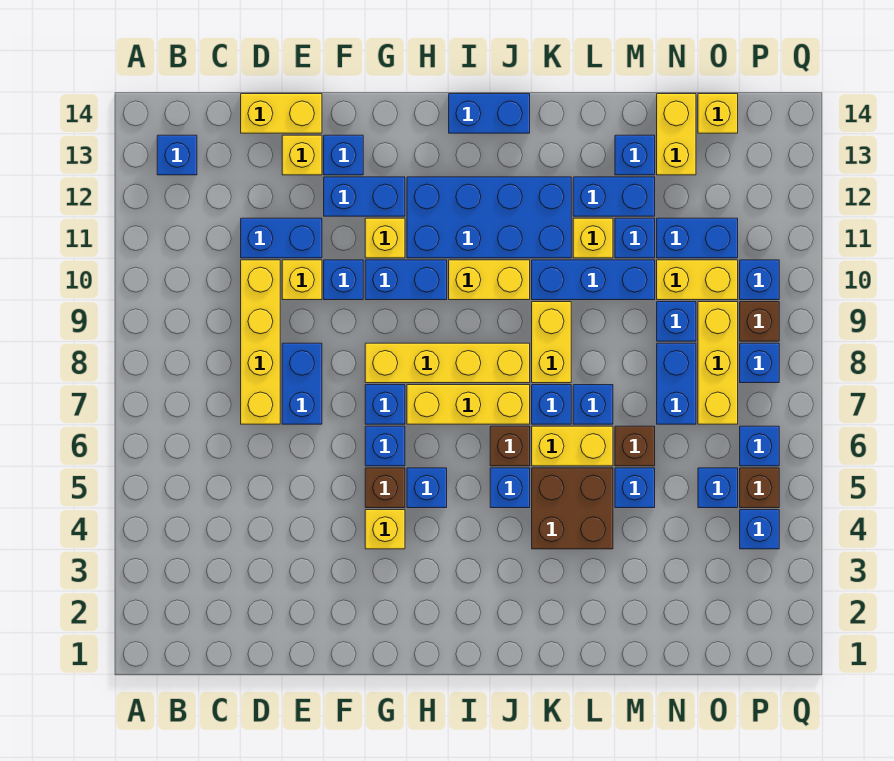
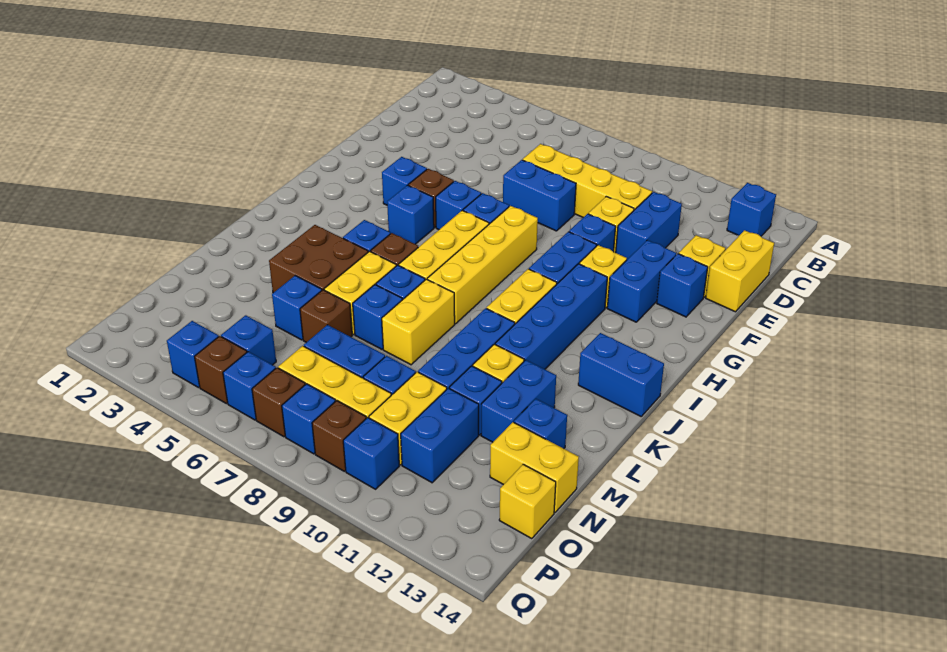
yellow 1x1 brick [365,510,405,549] -> blue 1x1 brick [382,157,427,205]
blue 2x4 brick [407,177,571,258] -> blue 1x4 brick [495,264,607,369]
blue 1x2 brick [449,94,530,133] -> blue 1x2 brick turned to [578,333,664,416]
yellow 1x2 brick [532,302,571,383] -> yellow 1x2 brick turned to [382,279,455,365]
none -> brown 1x1 brick [252,368,305,437]

